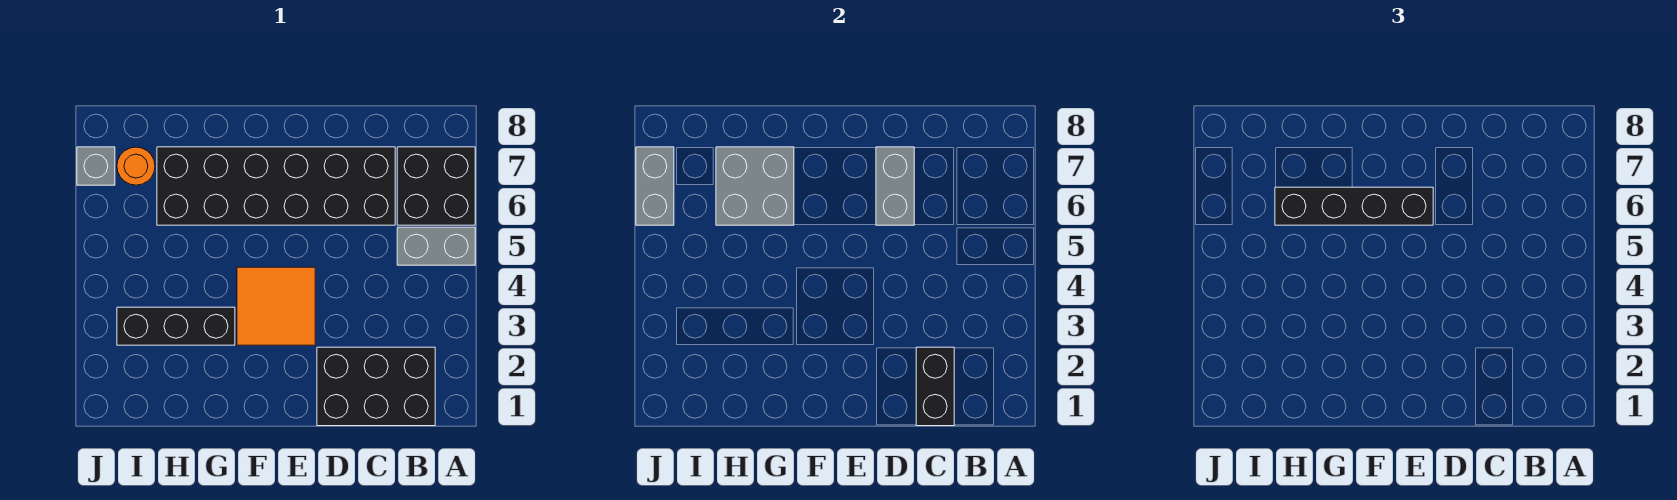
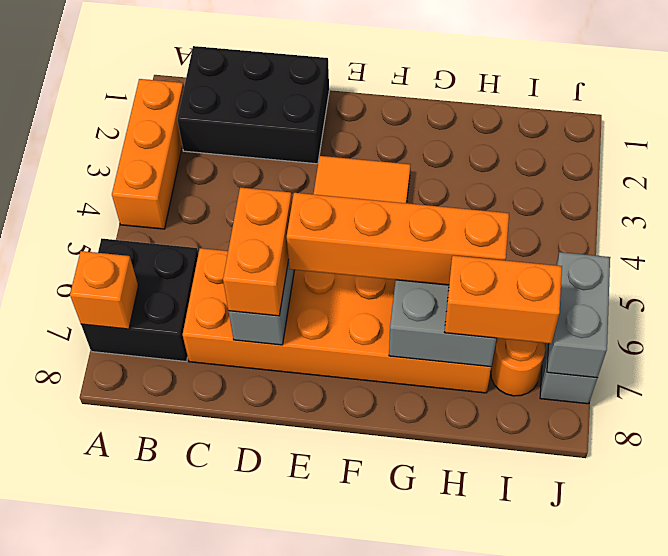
none -> orange 1x3 brick [112,79,184,229]
grey 1x2 brick [397,227,475,265] -> none
none -> orange 1x1 brick [70,251,138,329]
black 1x2 brick [916,347,954,426] -> none
black 2x6 brick [157,147,395,225] -> orange 2x6 brick [183,248,491,393]
none -> orange 1x2 brick [223,187,292,316]
black 1x4 brick [1275,187,1433,225] -> orange 1x4 brick [287,193,509,285]
black 1x3 brick [117,307,235,345] -> none
none -> orange 1x2 brick [445,255,562,344]

